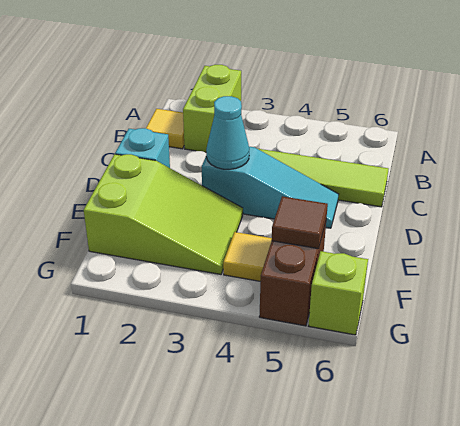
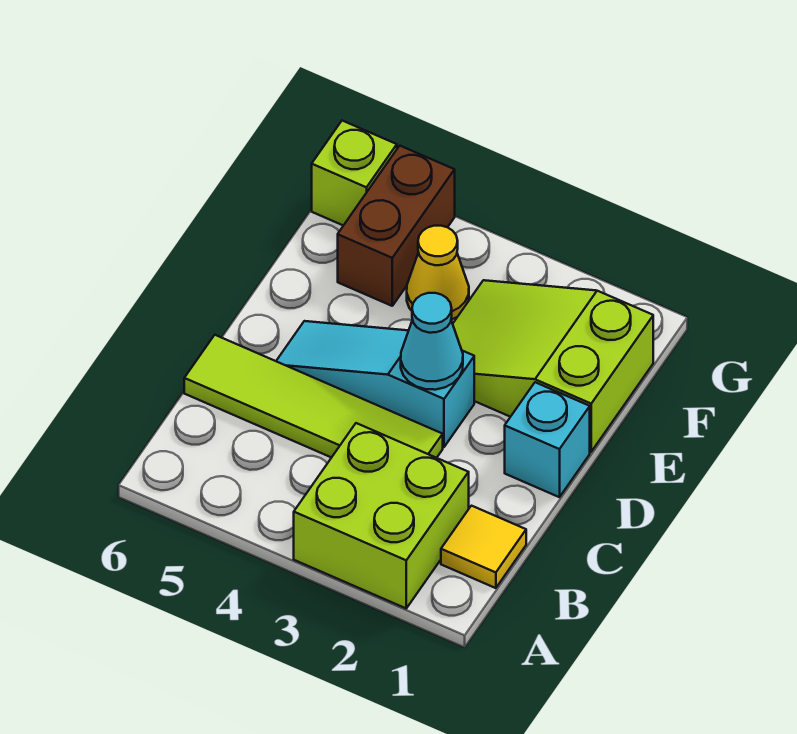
lime 1x2 brick [183,65,241,152] -> lime 2x2 brick [294,423,469,608]
yellow 1x1 tile [223,232,272,281] -> yellow 1x1 cone [407,226,469,320]
brown 1x1 tile [272,196,328,249] -> none

